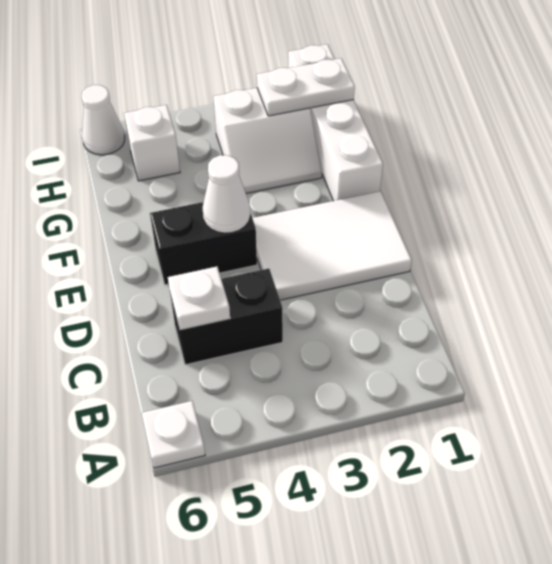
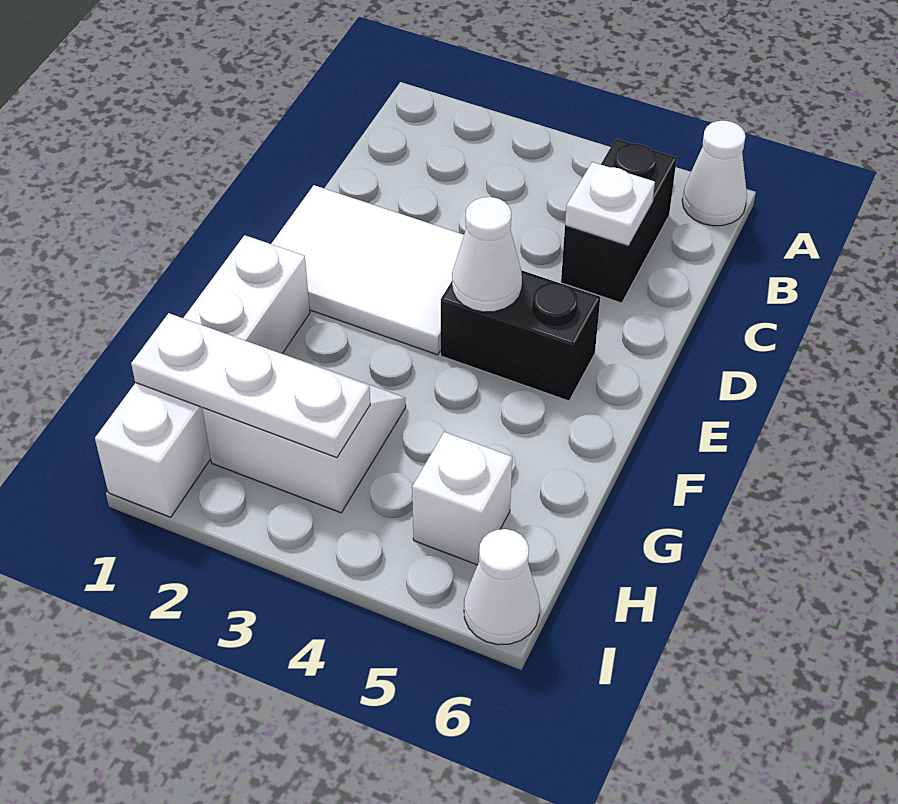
white 1x1 plate [142,401,205,468] -> white 1x1 cone [682,121,747,226]
black 1x2 brick [170,269,283,365] -> black 1x2 brick turned to [561,139,677,303]
white 1x2 plate [257,58,355,116] -> white 1x3 plate [131,313,370,458]

